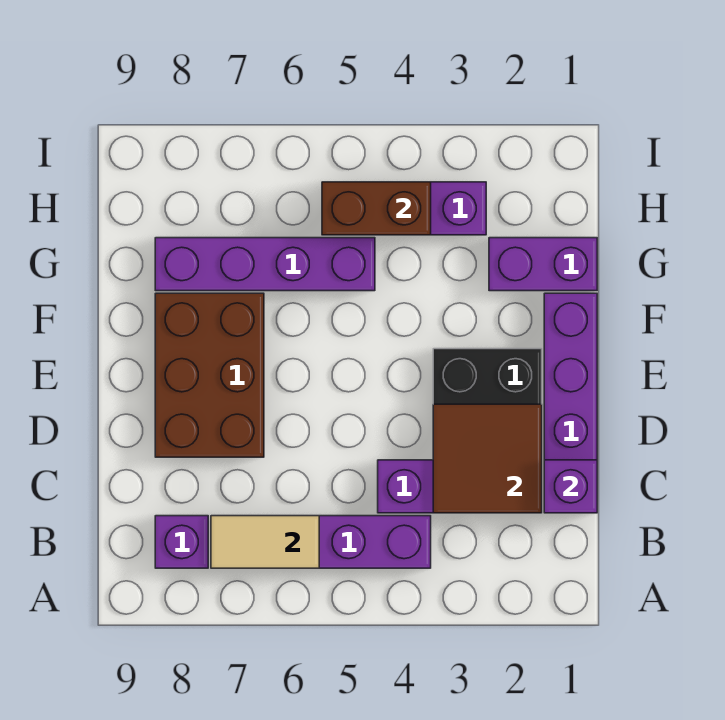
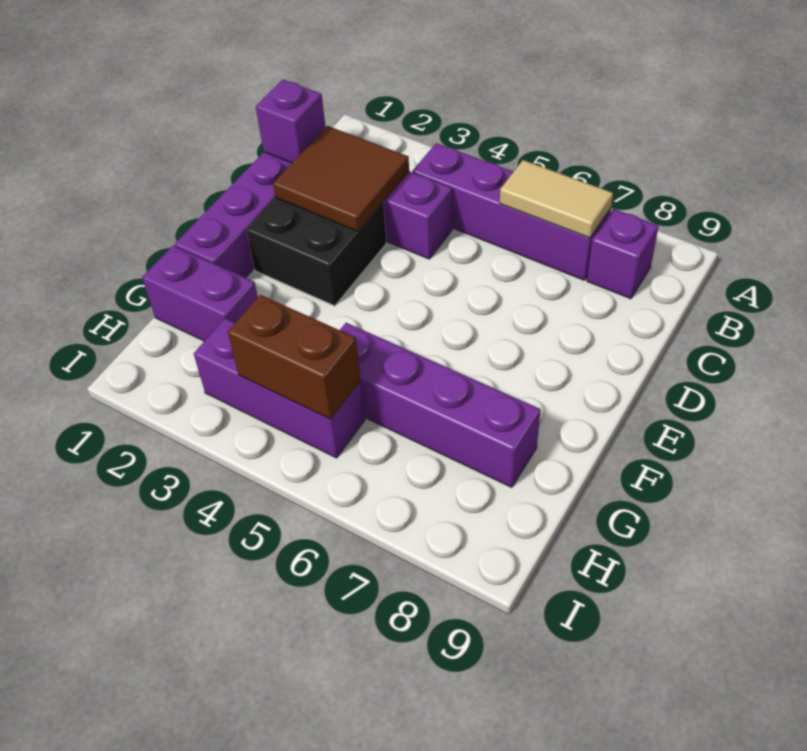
brown 2x3 brick [155,293,264,457] -> none

